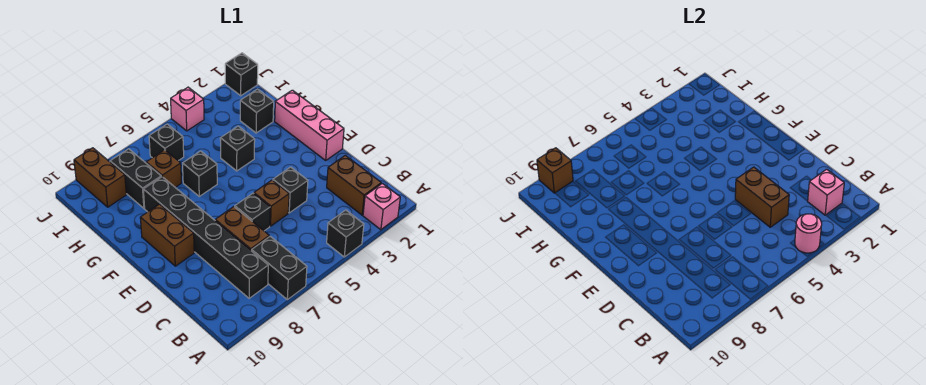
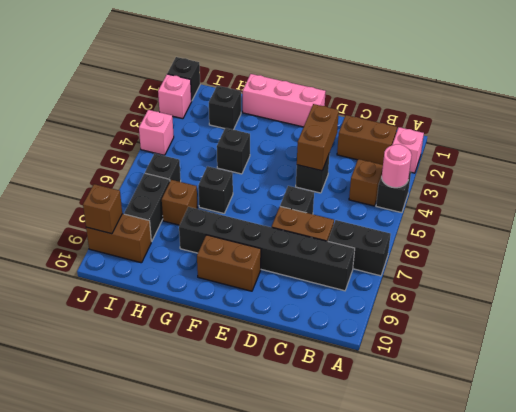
pink 1x1 brick [808,169,844,215] -> pink 1x1 brick moved to [158,74,192,119]
brown 1x2 brick [735,167,789,227] -> brown 1x2 brick turned to [297,104,339,171]
brown 1x1 brick [254,180,289,226] -> brown 1x1 brick moved to [349,159,383,206]
black 1x2 brick [110,149,161,208] -> black 1x2 brick turned to [124,173,170,241]

